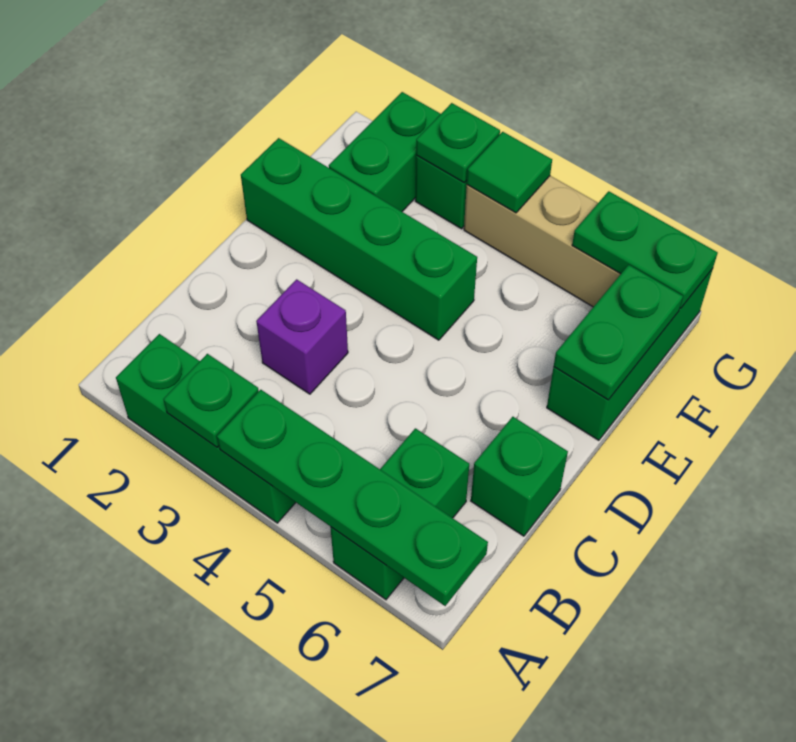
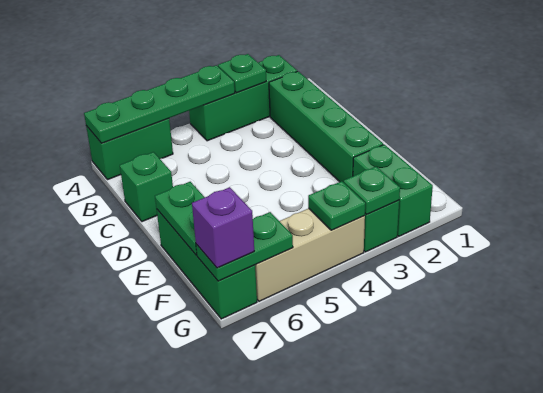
green 1x2 brick [330,428,469,599] -> green 1x2 brick turned to [86,118,173,180]
purple 1x1 brick [256,279,348,394] -> purple 1x1 brick moved to [192,187,254,268]
green 1x4 brick [241,138,477,340] -> green 1x4 brick turned to [269,71,383,182]
green 1x1 tile [467,132,552,213] -> green 1x1 plate [308,181,365,230]

